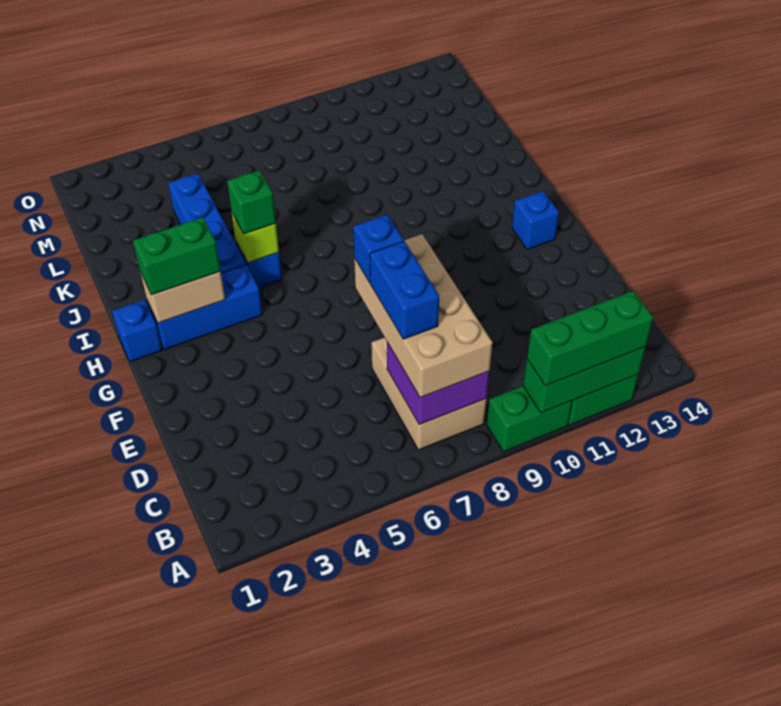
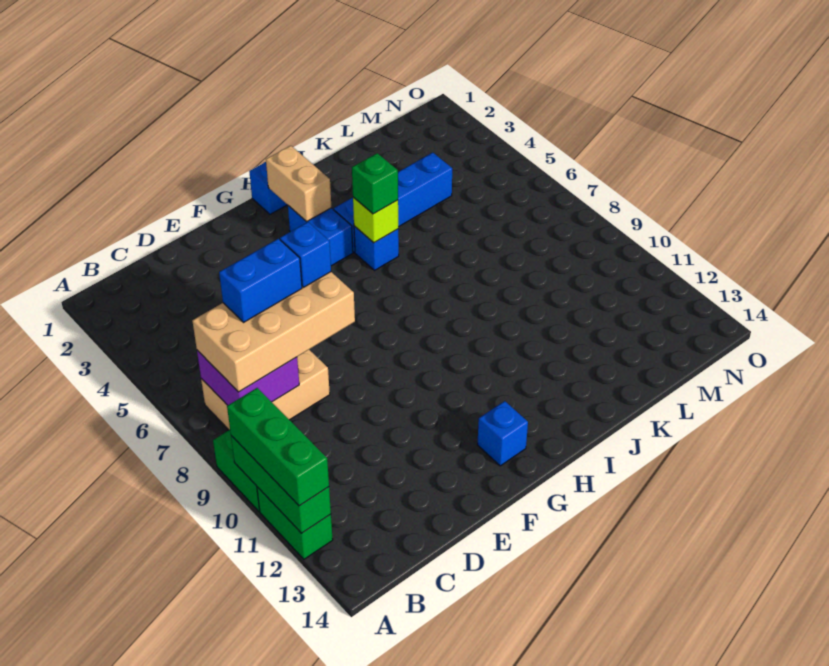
blue 1x3 brick [147,265,262,350] -> blue 1x2 brick [288,206,353,266]
green 1x2 brick [133,217,220,295] -> none

